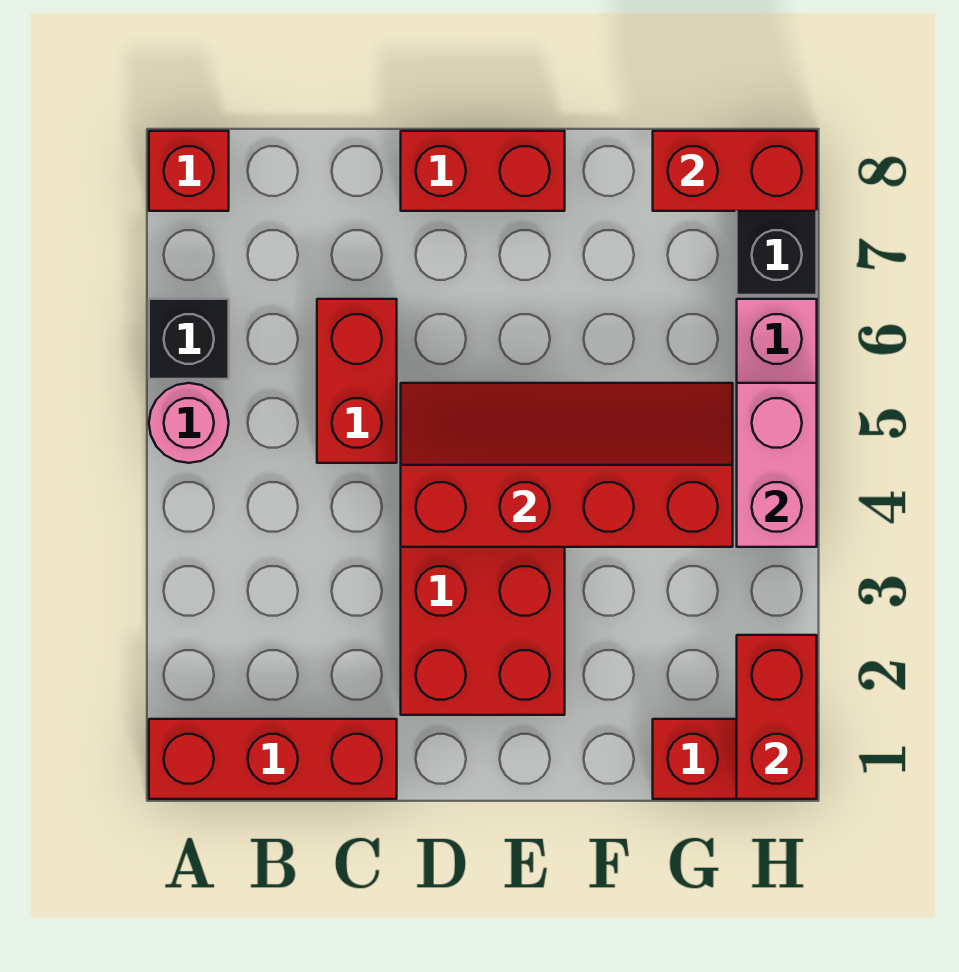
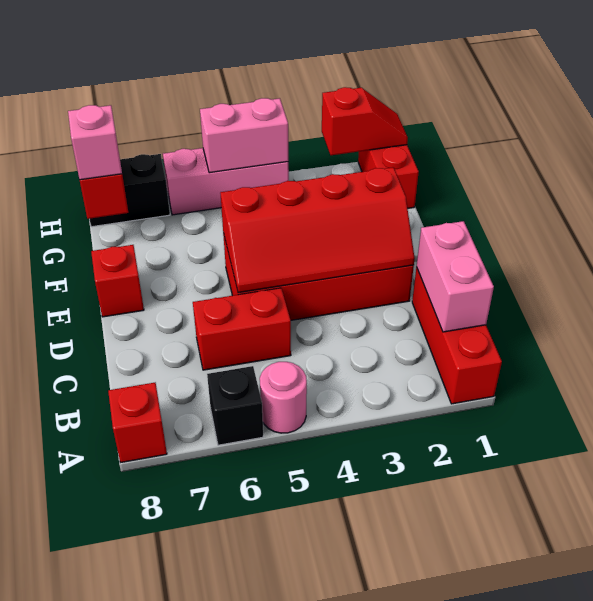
none -> pink 1x2 brick [417,221,494,332]
red 2x4 slope [401,383,733,547] -> red 2x4 slope turned to [220,167,415,293]
red 1x2 brick [401,131,565,211] -> red 1x1 brick [91,245,144,317]
none -> pink 1x1 brick [68,105,122,180]
red 1x2 brick [737,635,817,799] -> red 1x2 slope [322,87,408,155]

